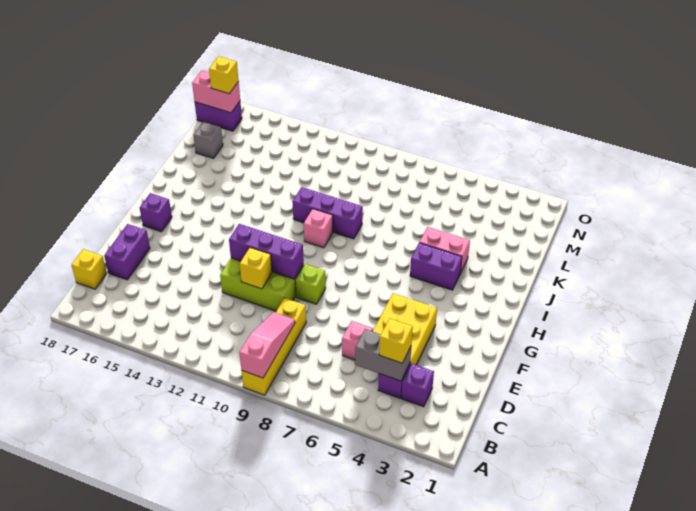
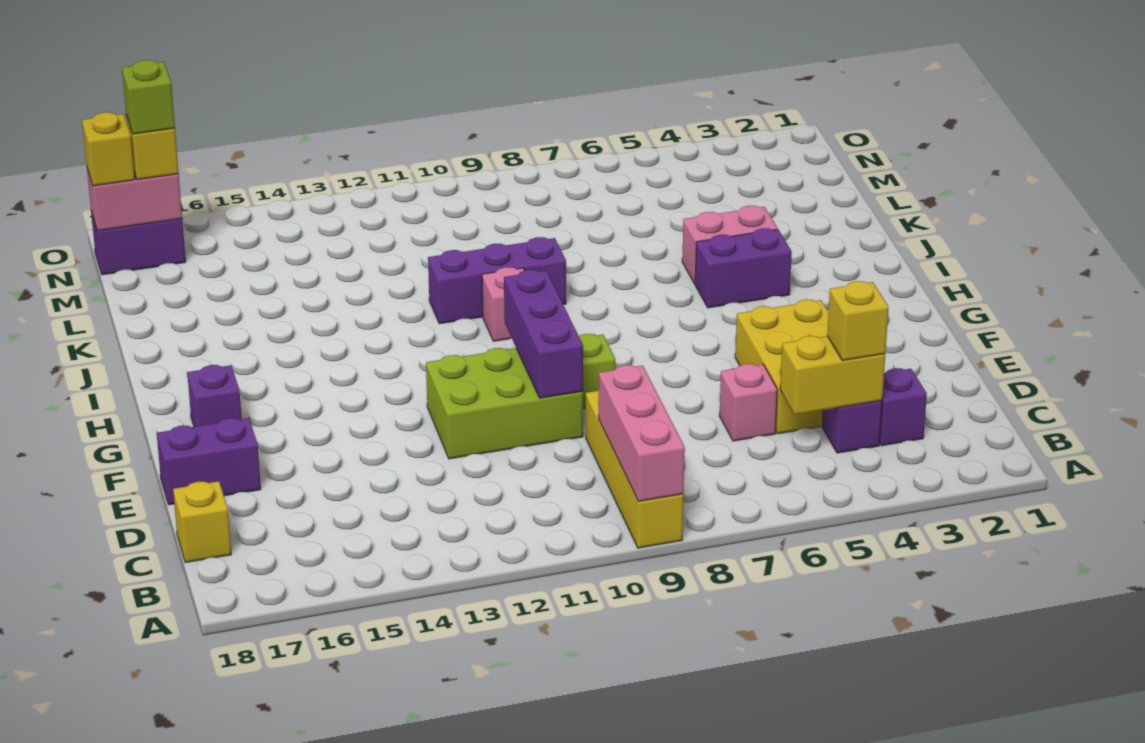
pink 1x3 slope [239,312,295,378] -> pink 1x3 brick [599,365,685,501]
grey 1x2 brick [355,329,411,381] -> yellow 1x2 brick [780,336,885,415]
purple 1x2 brick [104,224,150,280] -> purple 1x2 brick turned to [157,418,261,505]
yellow 1x1 brick [240,248,272,289] -> yellow 1x1 brick moved to [82,112,135,186]
purple 1x3 brick [229,224,304,279] -> purple 1x3 brick turned to [504,270,583,398]
grey 1x1 brick [193,122,223,158] -> none
none -> lime 1x1 brick [122,60,175,134]

